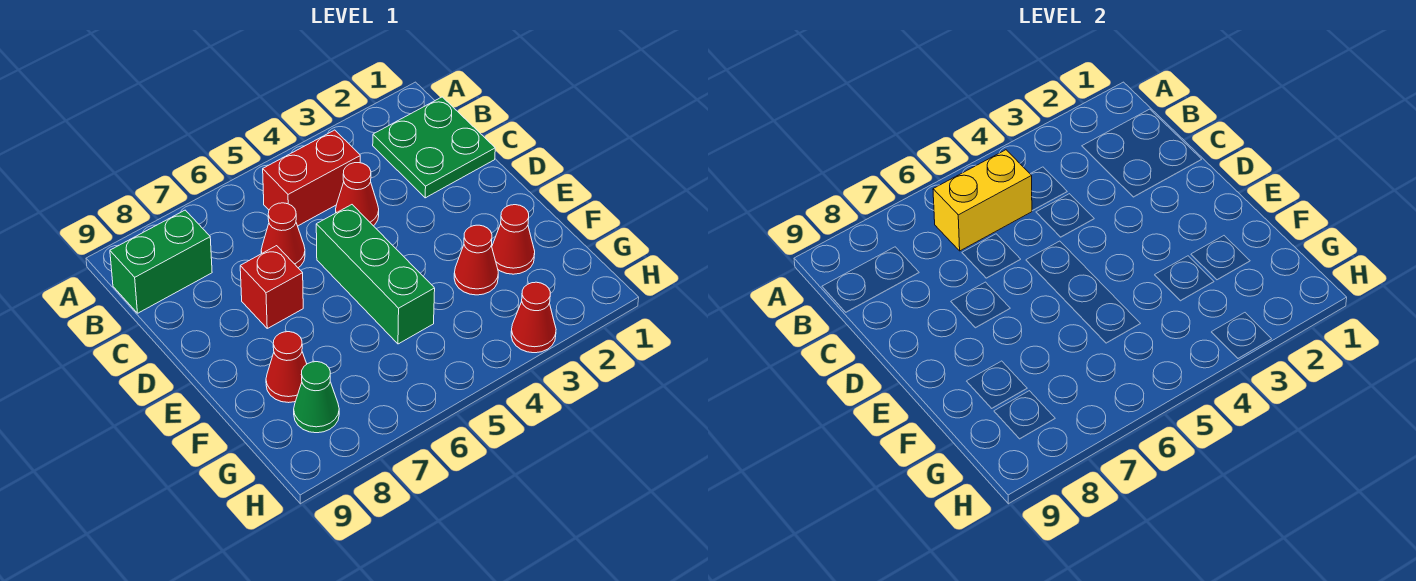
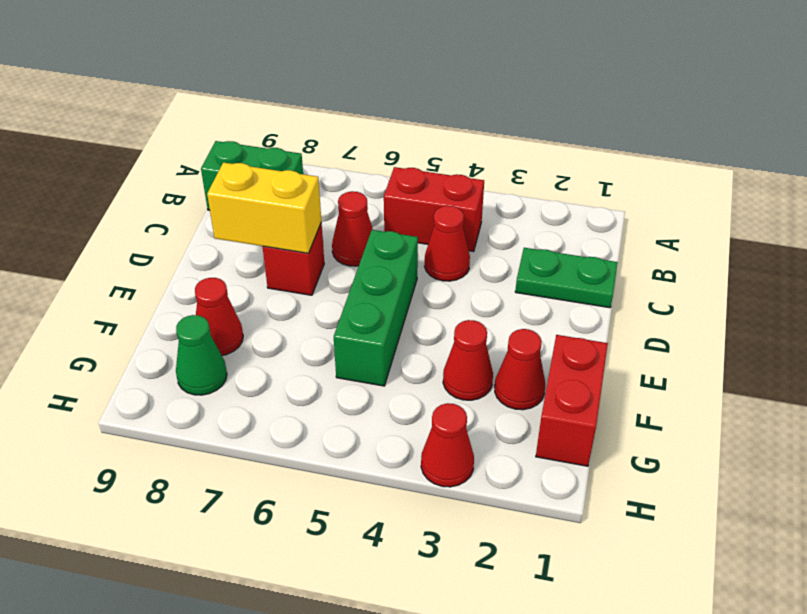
green 2x2 plate [373,97,495,198] -> green 1x2 plate [515,248,618,308]
yellow 1x2 brick [933,150,1032,251] -> yellow 1x2 brick moved to [207,163,321,253]
none -> red 1x2 brick [536,335,608,466]

